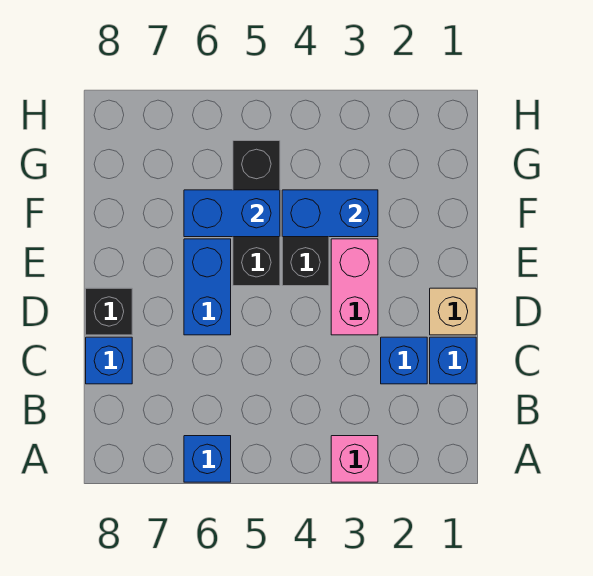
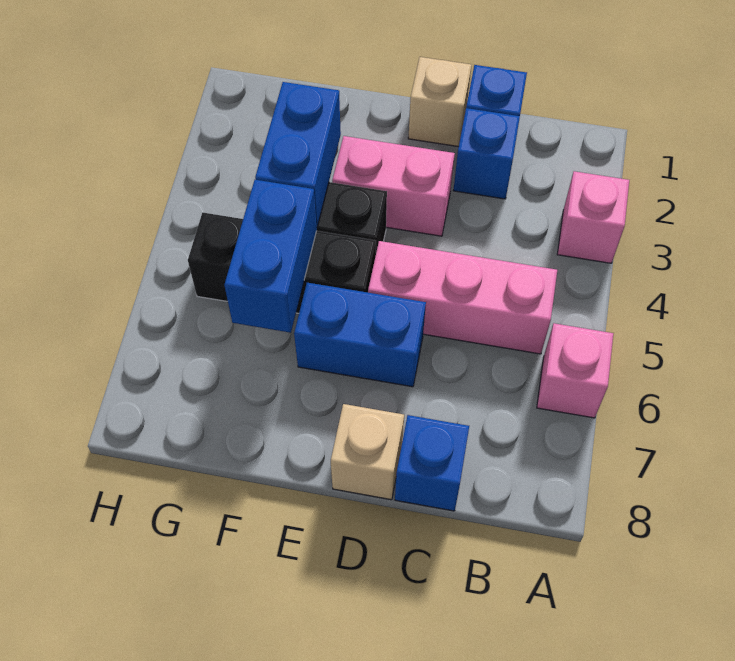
blue 1x1 brick [184,436,231,482] -> pink 1x1 brick [537,323,613,418]
none -> pink 1x3 brick [368,241,557,354]
black 1x1 brick [86,288,132,335] -> tan 1x1 brick [331,404,404,500]

